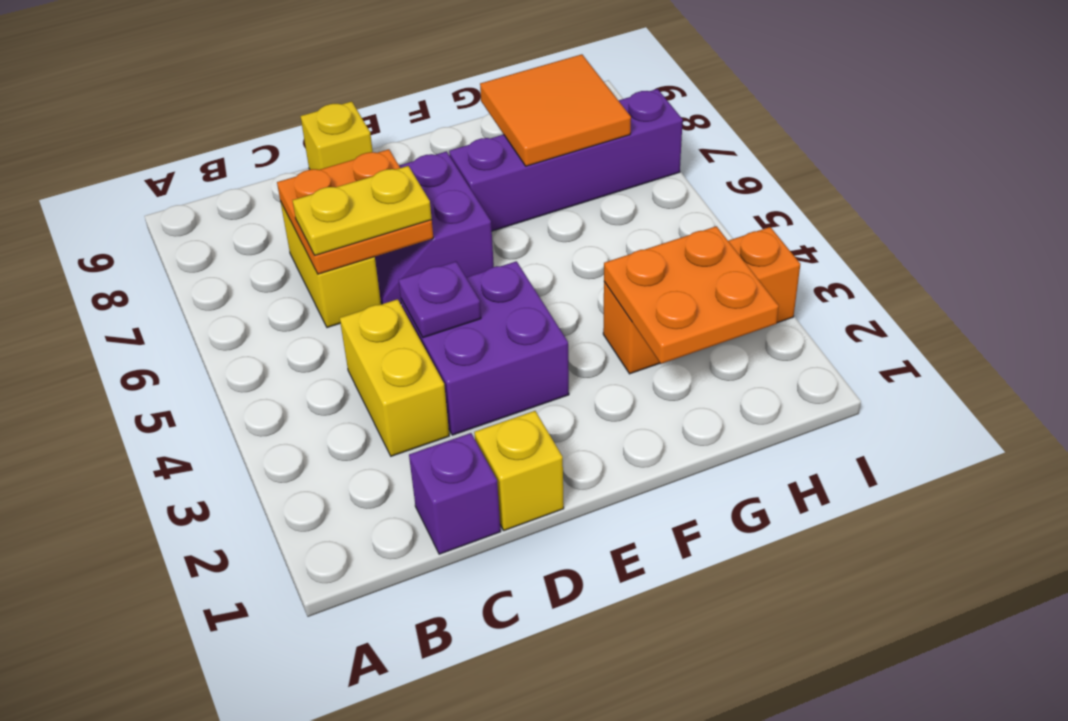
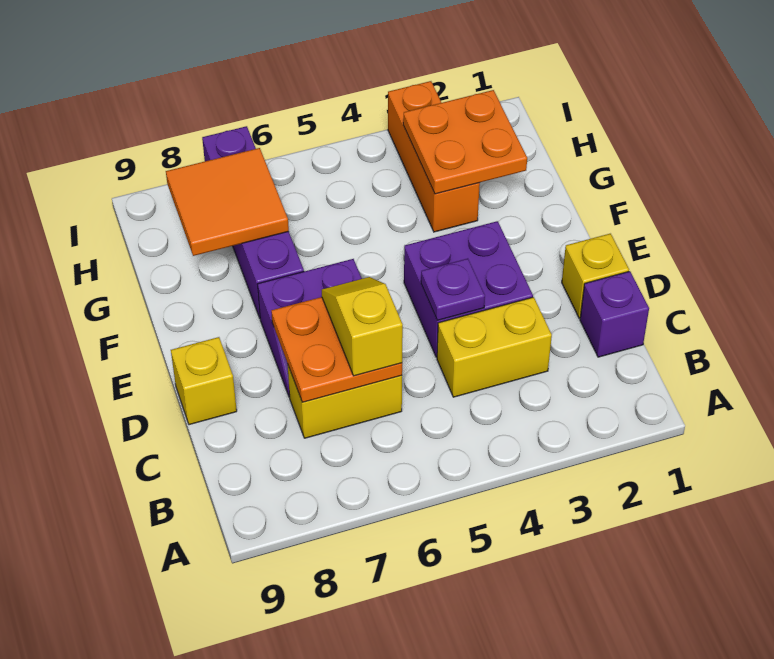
yellow 1x2 plate [292,166,432,255] -> yellow 1x2 slope [322,277,403,376]

